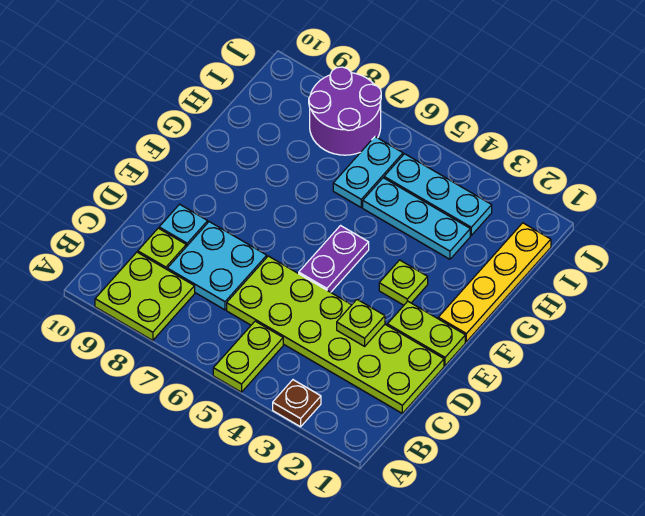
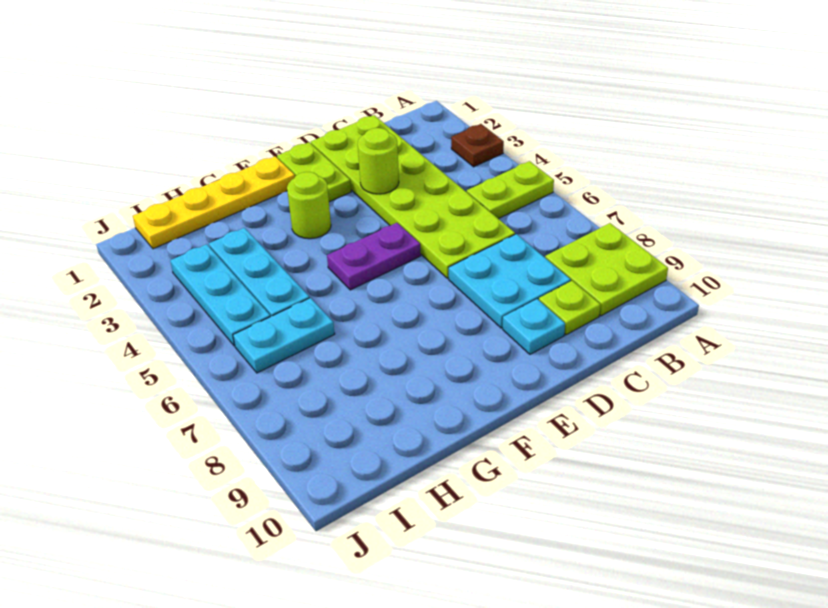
lime 1x1 plate [337,300,385,346] -> lime 1x1 round brick [358,128,399,194]
lime 1x1 plate [379,260,428,305] -> lime 1x1 round brick [287,172,331,239]
purple 2x2 round brick [309,67,381,155] -> none

